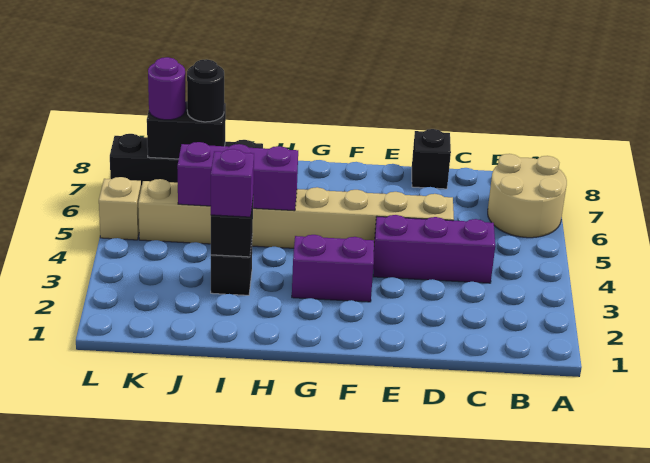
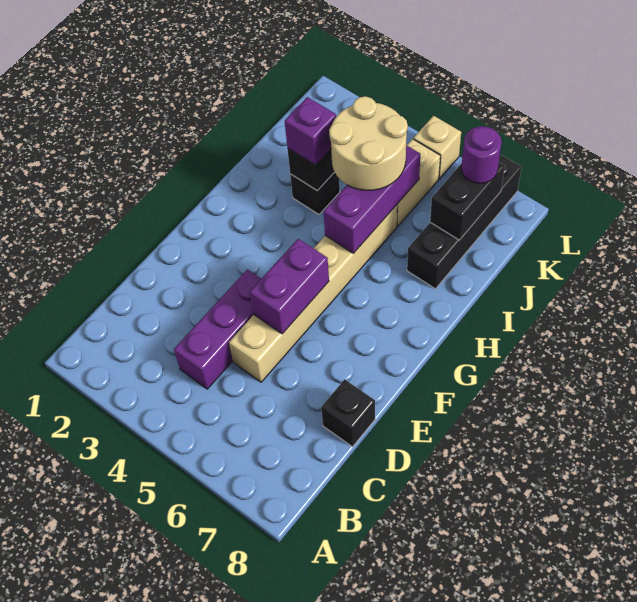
tan 2x2 round brick [488,154,567,238] -> tan 2x2 round brick moved to [329,96,408,190]
purple 1x2 brick [292,235,374,302] -> purple 1x2 brick moved to [250,239,329,334]
black 1x1 round brick [187,59,224,122] -> none

